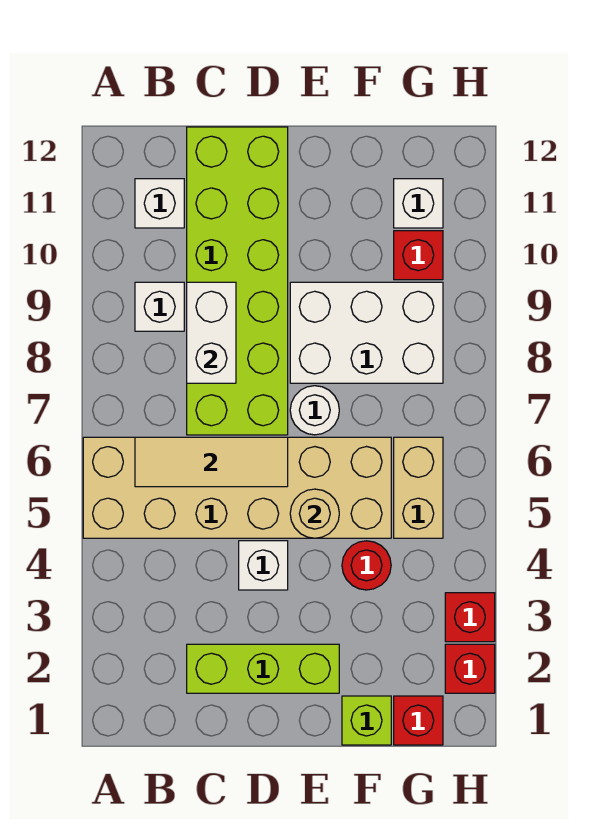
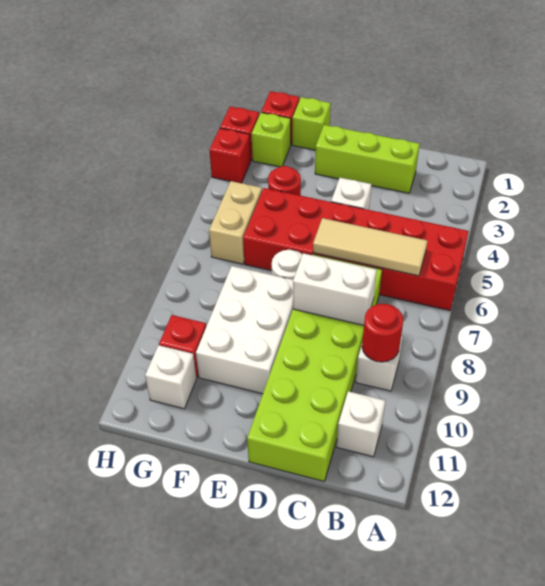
tan 2x6 brick [83,437,391,538] -> red 2x6 brick [243,188,469,311]
none -> red 1x1 round brick [362,304,403,362]
white 1x2 brick [187,282,236,383] -> white 1x2 brick turned to [293,253,377,325]
tan 1x1 round brick [290,489,339,538] -> none
white 2x3 brick [290,282,443,383] -> white 2x3 brick turned to [196,266,293,394]
none -> lime 1x1 brick [252,113,291,167]

